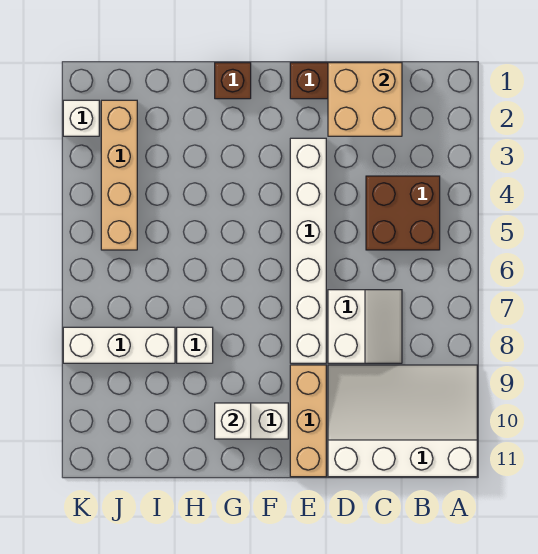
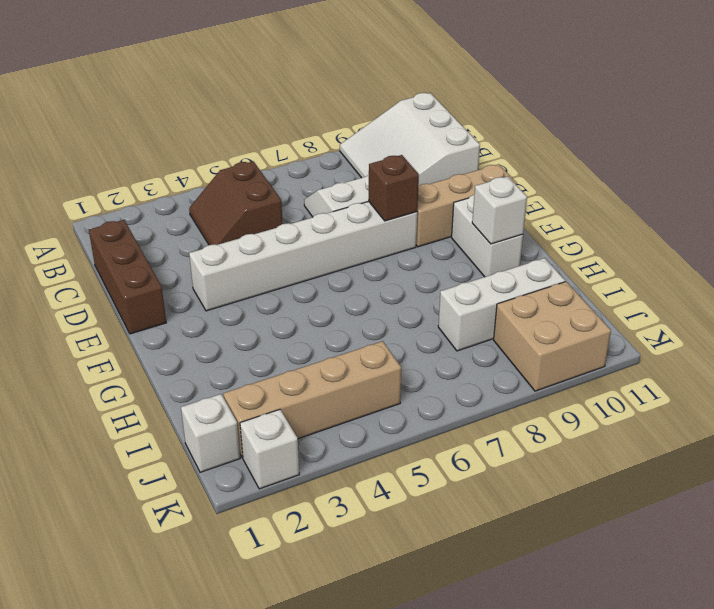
white 3x4 slope [328,365,477,477] -> white 3x3 slope [340,93,480,186]
brown 2x2 brick [366,176,440,250] -> brown 2x2 slope [189,161,282,245]
tan 2x2 brick [328,63,402,136] -> tan 2x2 brick moved to [494,282,611,391]
brown 1x1 brick [215,63,251,99] -> brown 1x1 brick moved to [369,155,419,221]
white 1x1 brick [177,327,213,363] -> white 1x1 brick moved to [181,394,240,472]
white 1x3 brick [63,327,175,363] -> white 1x3 brick turned to [438,258,565,351]

